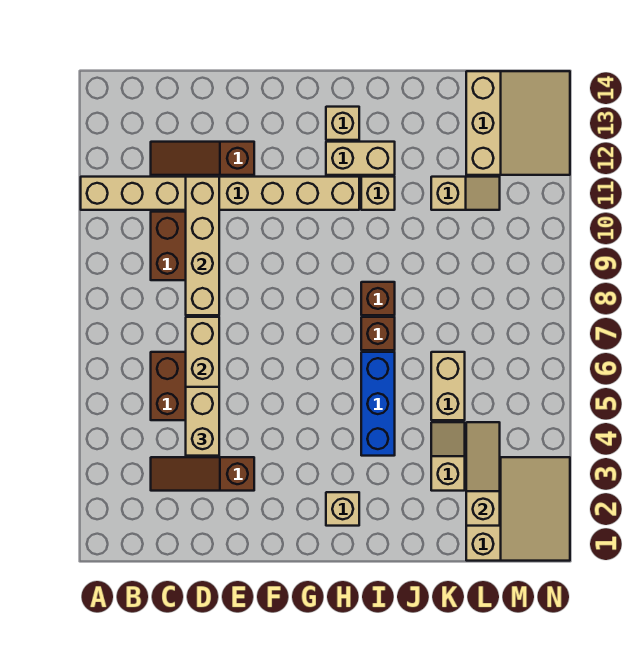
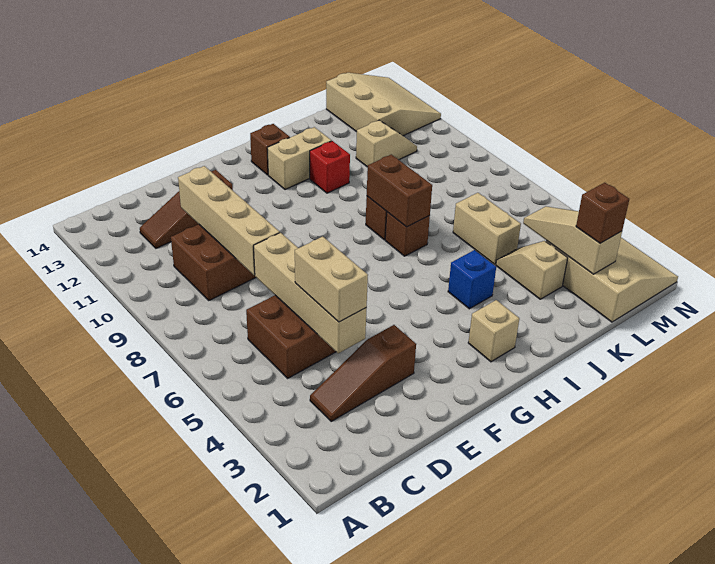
tan 1x8 brick [81,177,359,210] -> none
tan 1x1 brick [326,107,359,140] -> brown 1x1 brick [250,124,290,175]
blue 1x3 brick [361,352,395,456] -> blue 1x1 brick [448,250,496,309]
none -> brown 1x2 brick [367,155,432,227]
tan 1x1 brick [361,177,395,210] -> red 1x1 brick [310,141,350,193]
none -> brown 1x1 brick [576,183,629,243]

